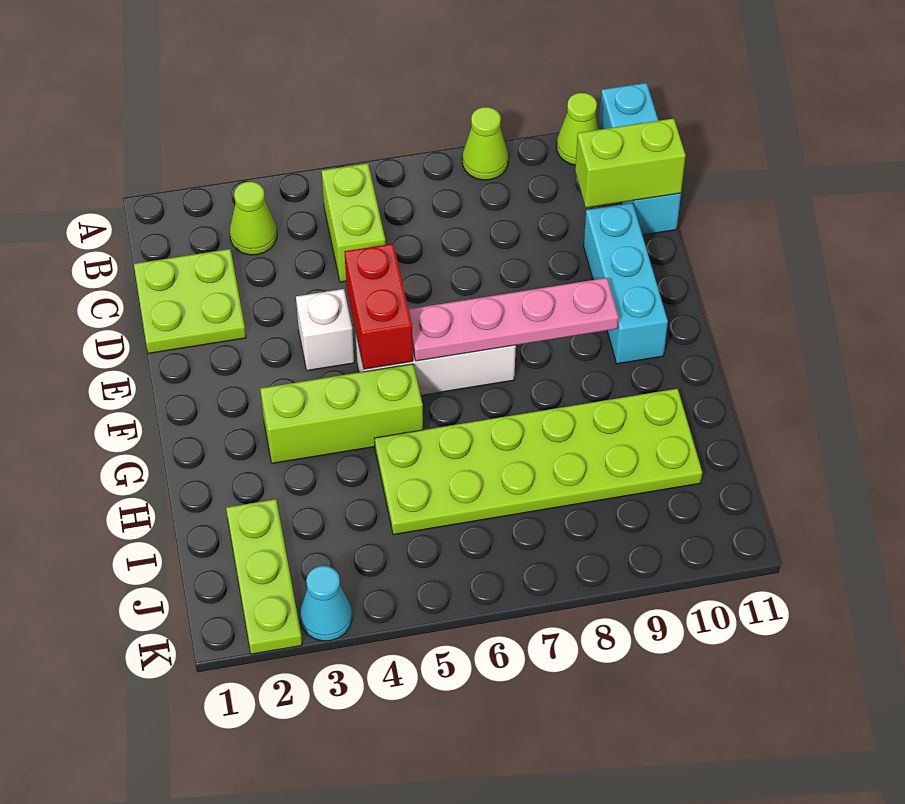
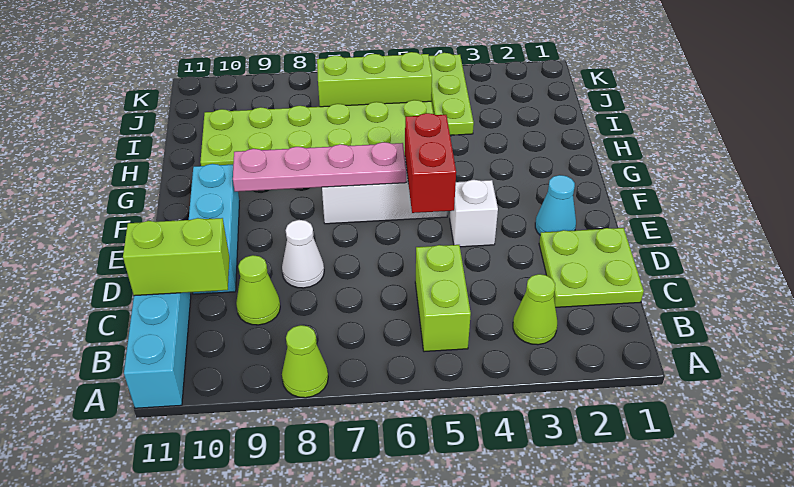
lime 1x1 cone [557,93,600,165] -> lime 1x1 cone moved to [236,255,280,325]
none -> white 1x1 cone [282,220,324,288]
lime 1x3 brick [260,364,423,463] -> lime 1x3 brick moved to [317,52,432,107]
lime 1x3 plate [226,499,302,654] -> lime 1x3 plate moved to [429,53,474,135]
cyan 1x1 cone [300,566,352,641] -> cyan 1x1 cone moved to [535,175,576,235]

